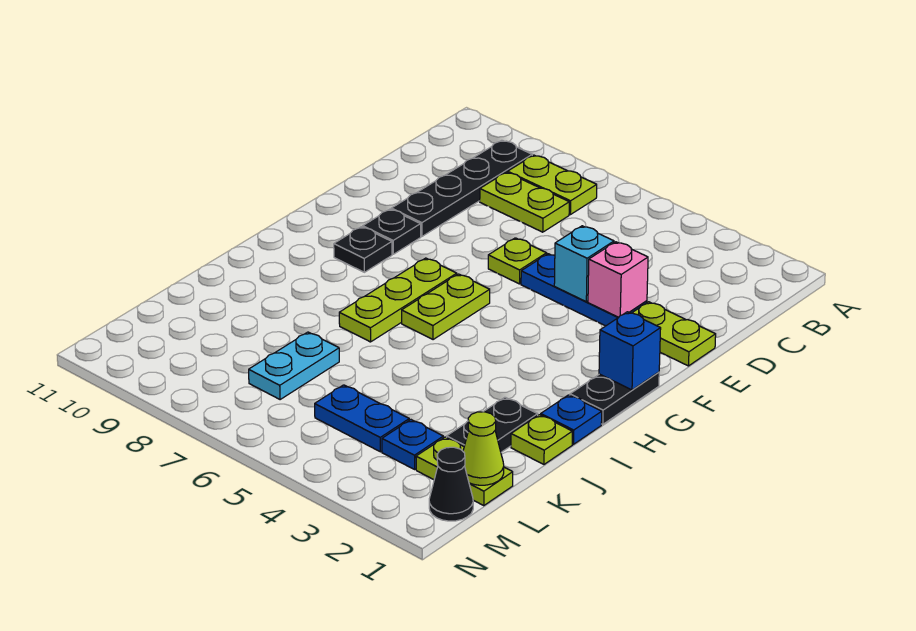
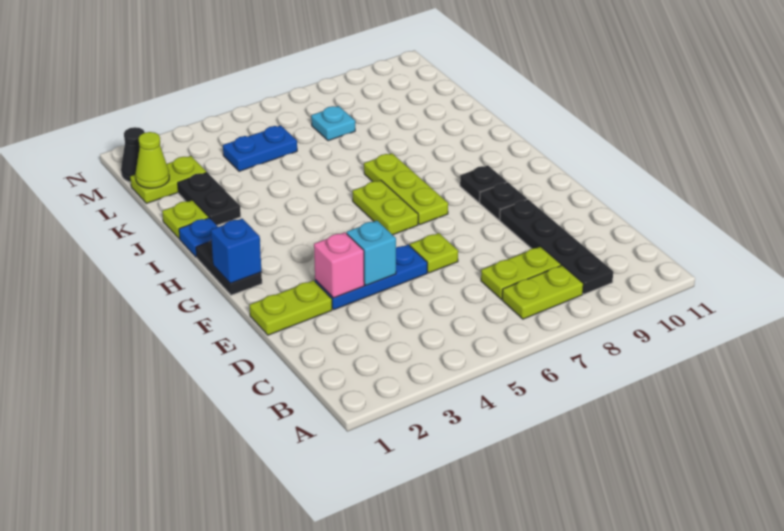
cyan 1x2 plate [249,332,339,400] -> cyan 1x1 plate [311,106,355,141]
blue 1x1 plate [382,420,443,469] -> none

